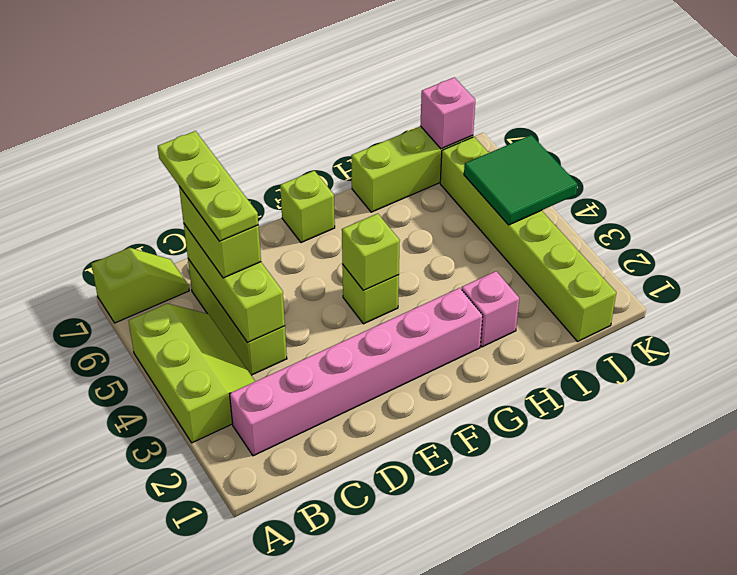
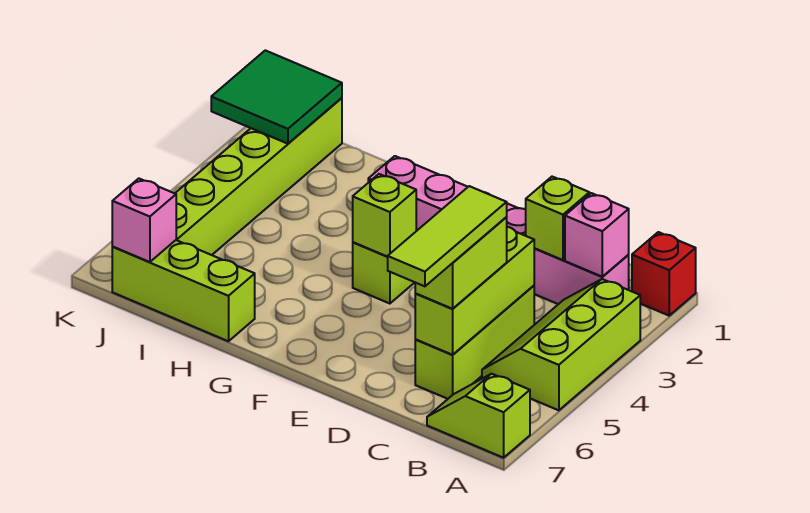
none -> red 1x1 brick [632,232,696,316]
lime 1x3 plate [158,131,258,241] -> lime 1x3 tile [388,186,507,286]
lime 1x1 brick [280,171,335,243] -> lime 1x1 brick moved to [526,177,589,260]
pink 1x1 brick [461,271,519,347] -> pink 1x1 brick moved to [565,193,629,277]
green 2x2 tile [464,135,577,225] -> green 2x2 tile moved to [211,50,342,144]

